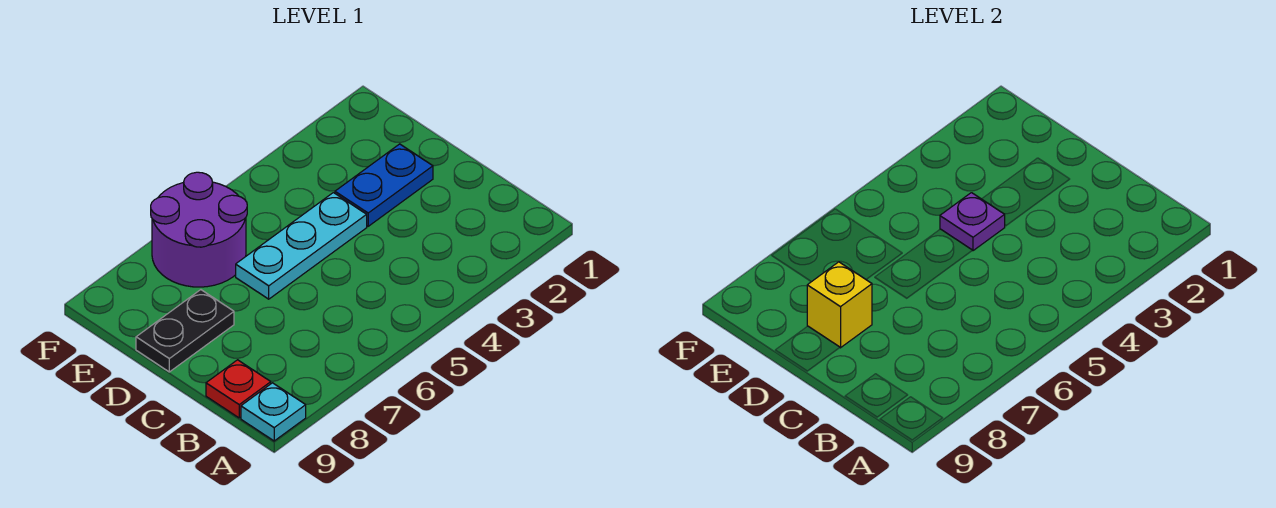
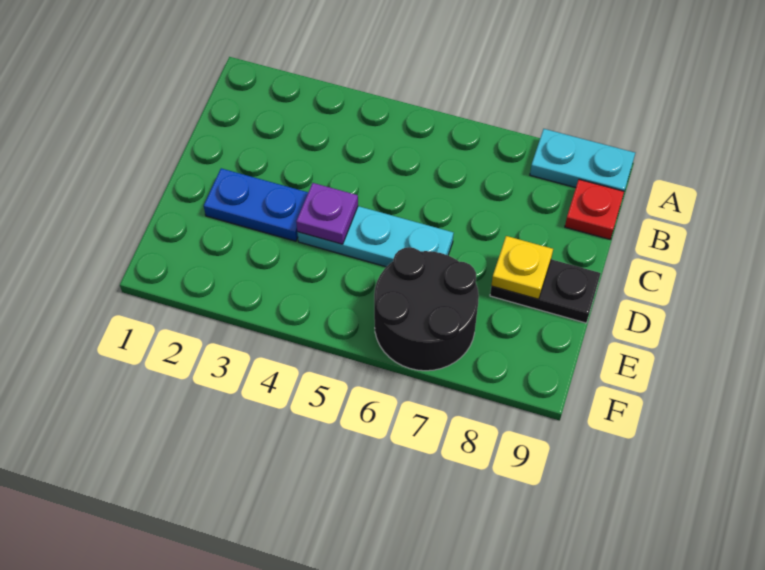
cyan 1x1 plate [241,383,306,441] -> cyan 1x2 plate [530,129,635,191]
yellow 1x1 brick [807,262,872,348] -> yellow 1x1 plate [491,236,553,299]
purple 2x2 round brick [151,172,247,287] -> black 2x2 round brick [374,247,479,371]

